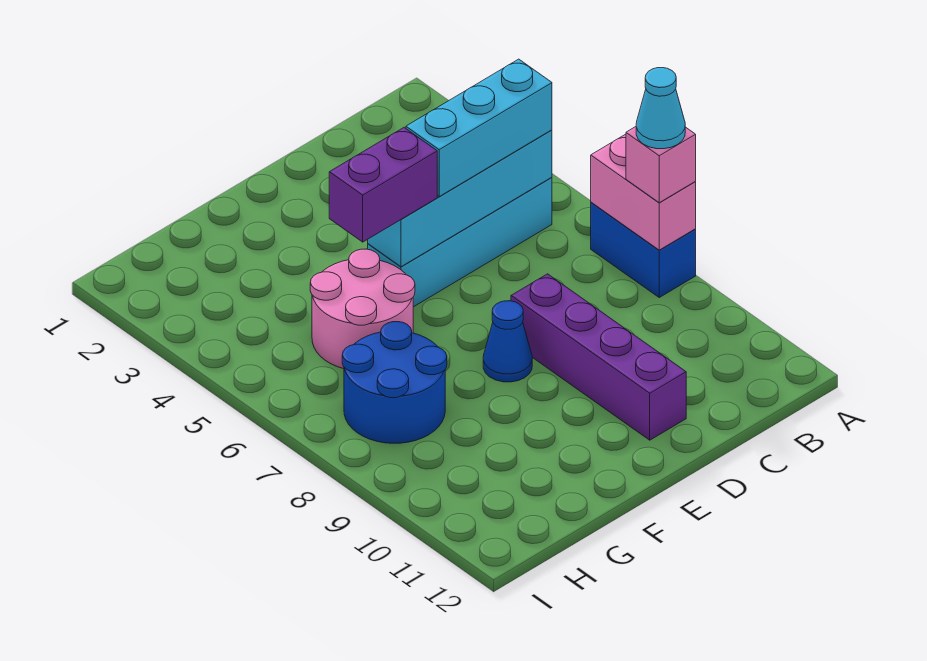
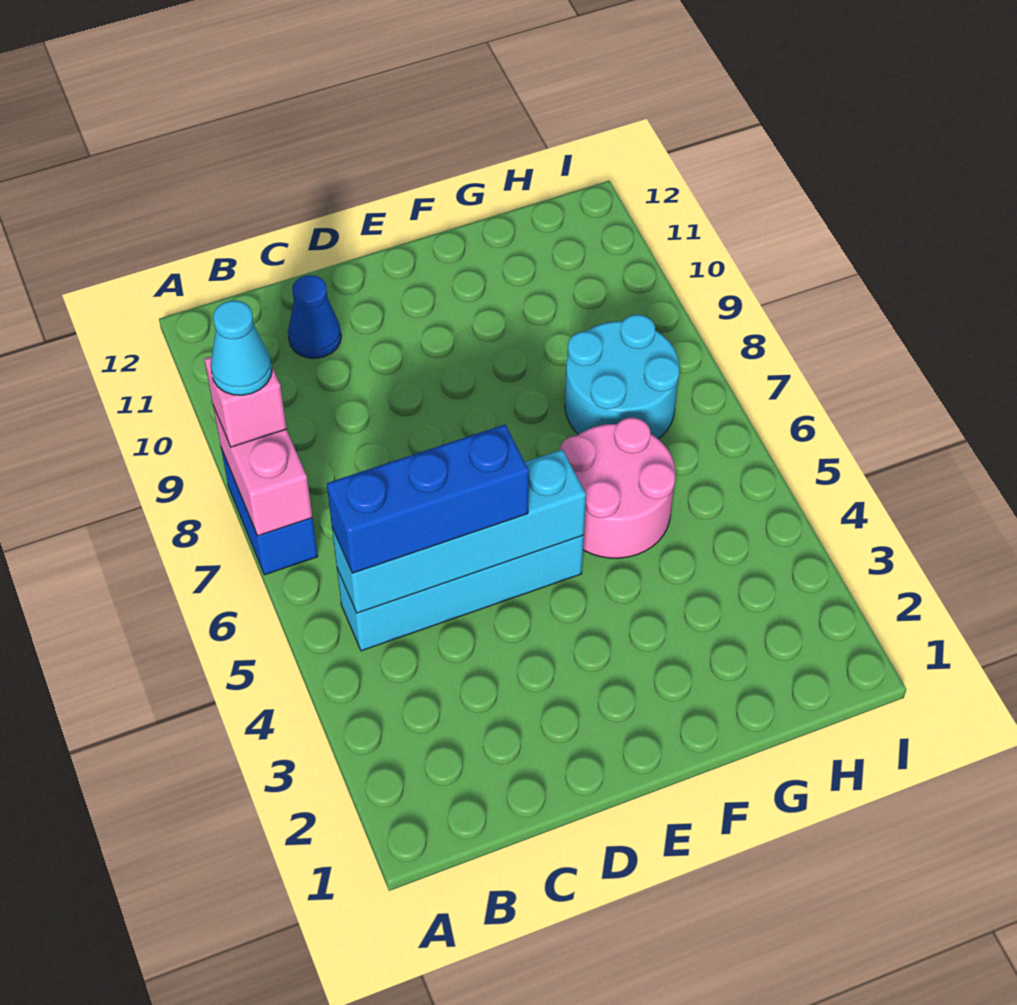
cyan 1x3 brick [406,59,552,196] -> blue 1x3 brick [327,425,529,573]
purple 1x4 brick [511,274,686,440] -> none
purple 1x2 brick [329,128,437,242] -> none
blue 1x1 cone [483,301,532,382] -> blue 1x1 cone moved to [288,275,341,358]
blue 2x2 round brick [342,322,447,443] -> cyan 2x2 round brick [565,315,679,439]

